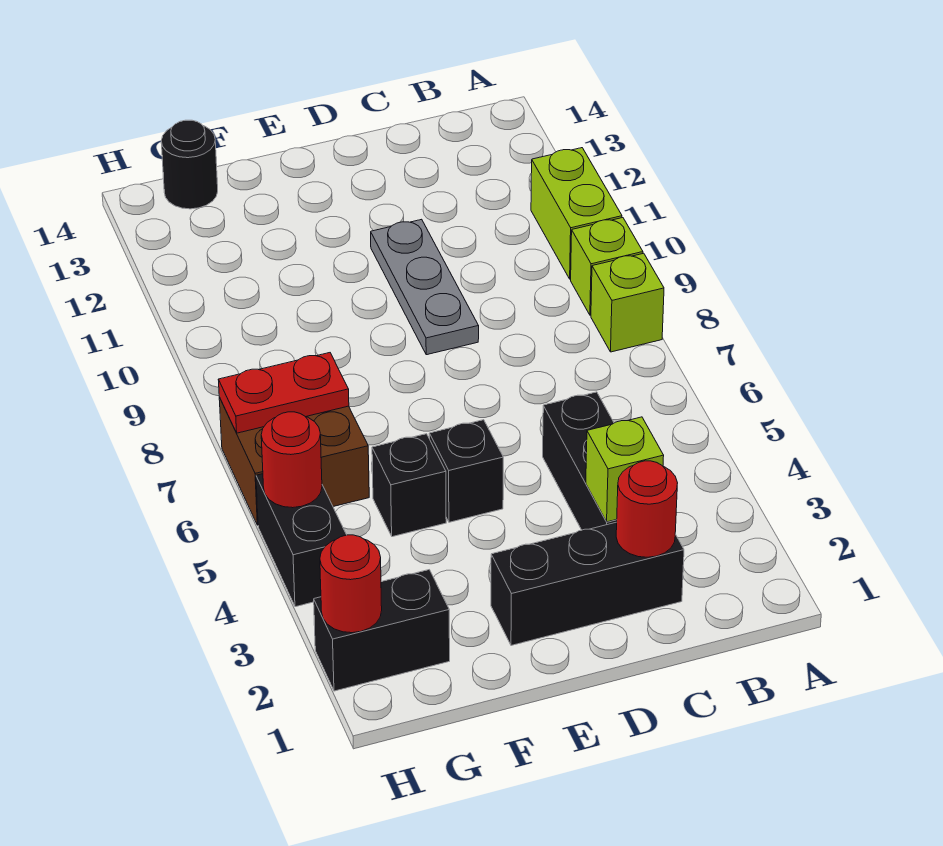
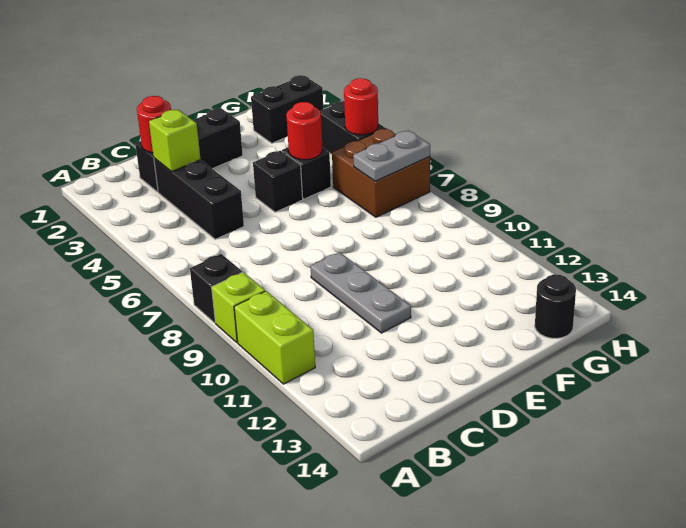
lime 1x1 brick [591,253,664,352] -> black 1x1 brick [190,254,242,323]
red 1x2 plate [218,353,349,433] -> grey 1x2 plate [353,131,430,181]
red 1x1 round brick [320,535,382,633] -> red 1x1 round brick moved to [286,102,323,160]

